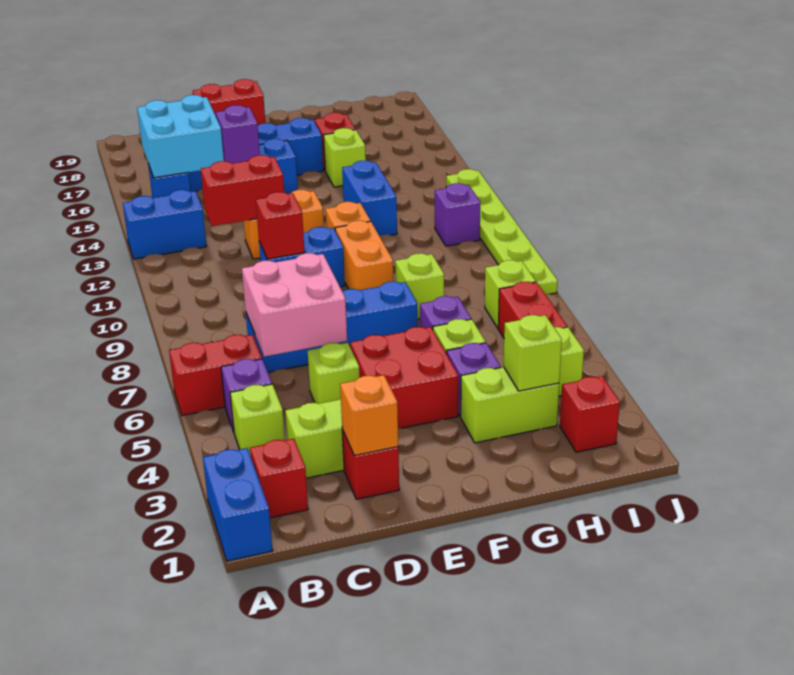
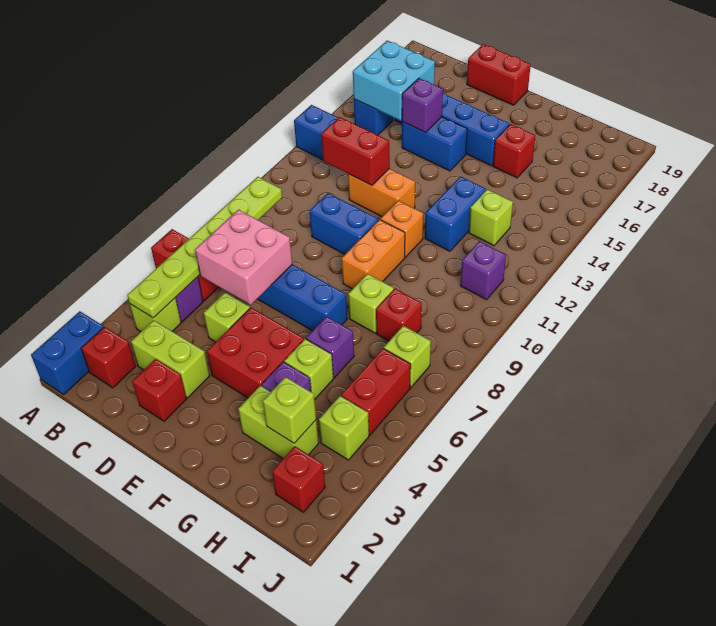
orange 1x1 brick [340,375,398,456] -> none
red 1x1 brick [256,192,305,259] -> red 1x1 brick moved to [376,289,422,341]
lime 1x1 brick [324,128,366,187] -> lime 1x1 brick moved to [469,189,513,246]
lime 1x6 plate [446,169,558,294] -> lime 1x6 plate moved to [127,177,282,318]

